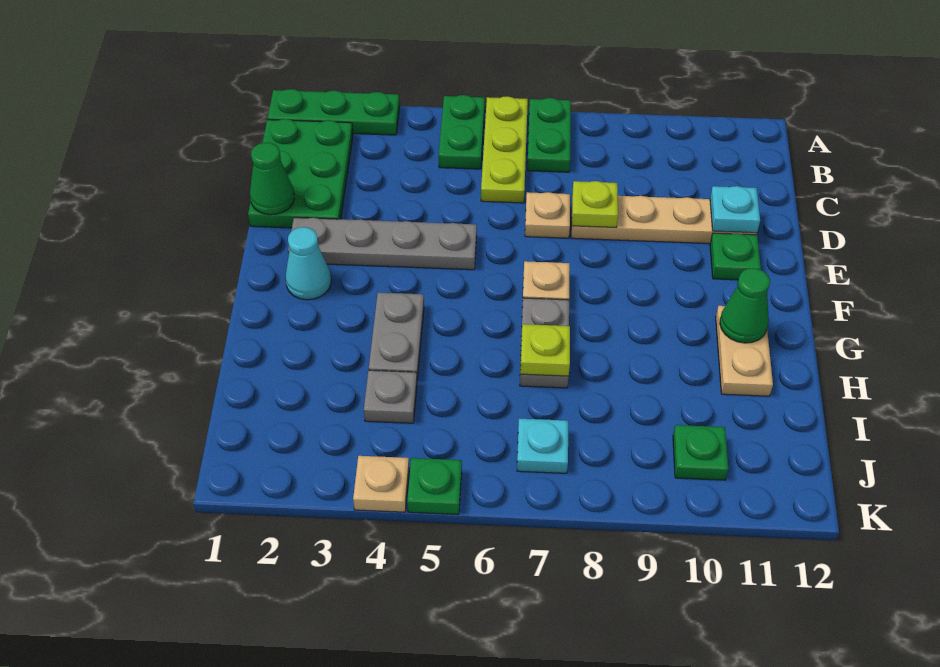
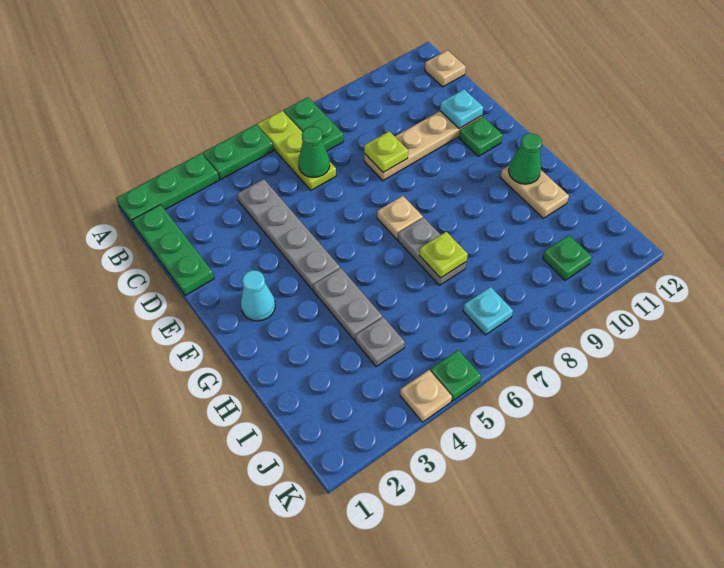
green 1x2 plate [439,95,485,169] -> green 1x2 plate turned to [203,125,274,179]
green 2x3 plate [248,119,353,228] -> green 1x3 plate [133,205,214,296]
green 1x1 cone [250,143,295,215] -> green 1x1 cone moved to [298,127,330,177]
tan 1x1 plate [525,192,570,238] -> tan 1x1 plate moved to [425,50,466,87]
grey 1x4 plate [288,218,477,270] -> grey 1x4 plate turned to [237,179,340,290]

